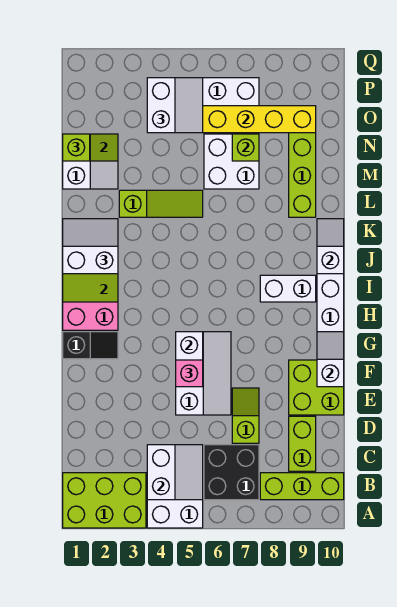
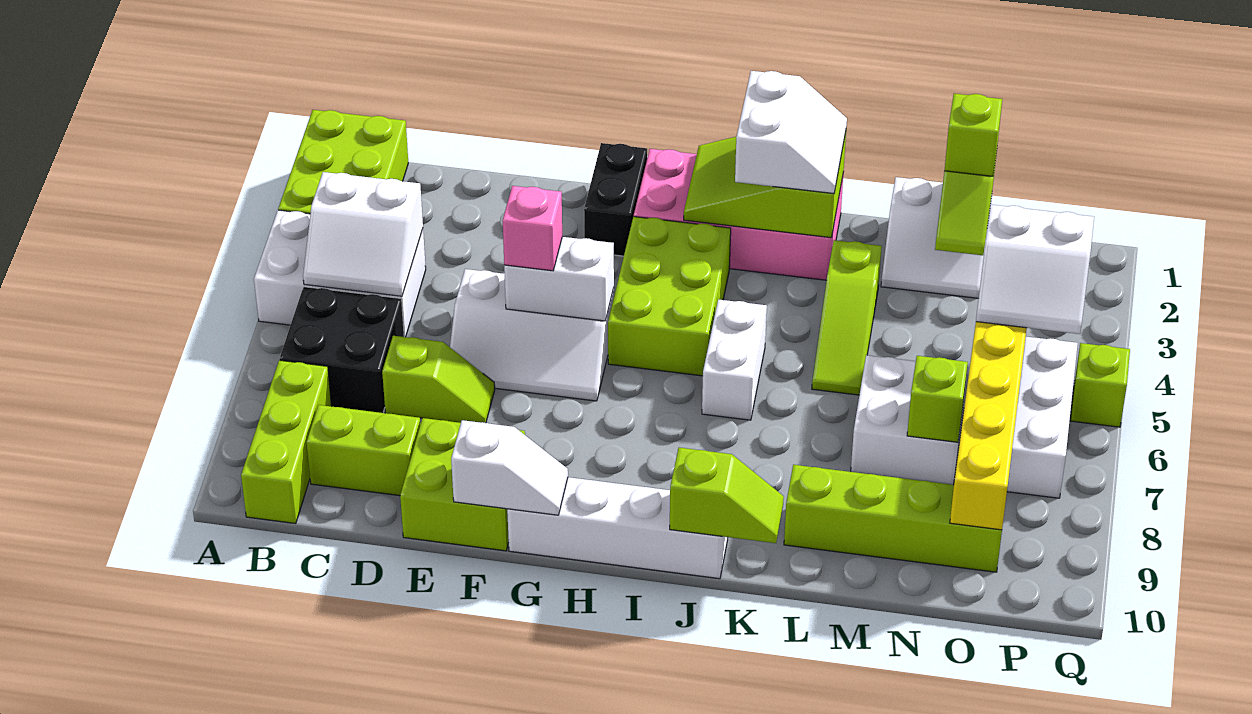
black 1x2 slope [63,332,118,359] -> black 1x2 brick [584,143,647,256]
none -> lime 2x3 brick [608,217,731,376]
white 1x2 brick [260,275,316,302] -> white 1x2 brick moved to [702,299,767,420]
white 1x2 slope [317,219,344,274] -> lime 1x2 slope [670,448,784,543]
none -> lime 1x1 brick [1070,343,1130,427]

